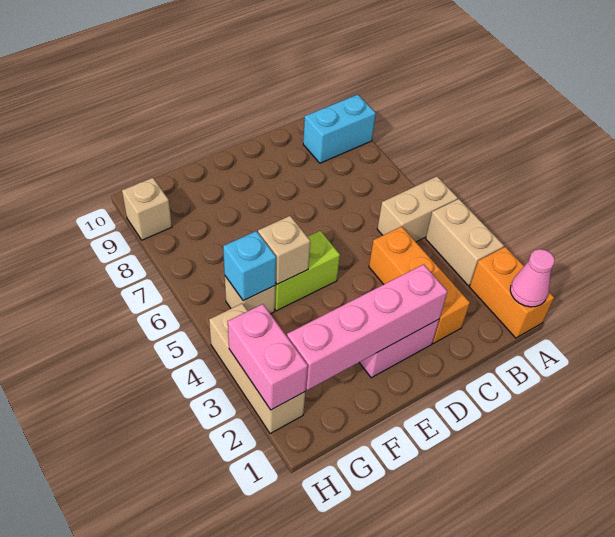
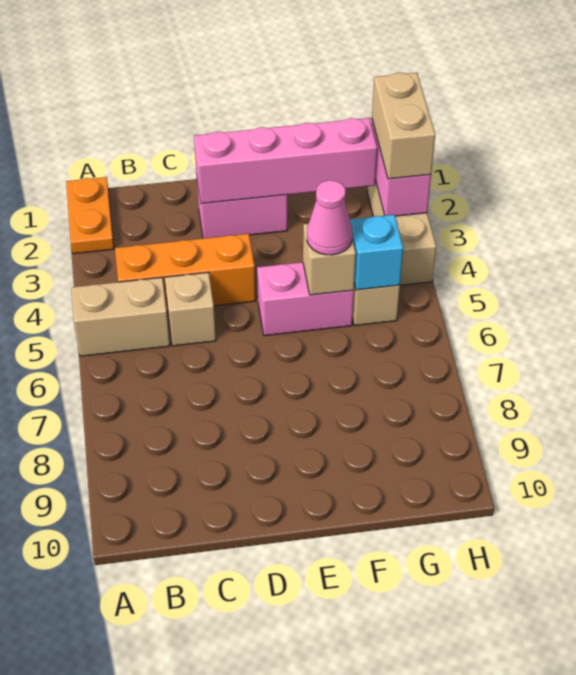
orange 1x2 brick [470,247,554,338] -> orange 1x2 plate [66,177,114,254]
pink 1x1 cone [510,249,555,307] -> pink 1x1 cone moved to [307,180,352,255]
tan 1x2 brick [426,199,504,286] -> tan 1x2 brick moved to [372,73,435,179]
cyan 1x2 brick [303,95,376,163] -> none
orange 1x3 brick [369,226,470,343] -> orange 1x3 brick turned to [115,234,256,311]
lime 1x2 brick [275,231,340,311] -> pink 1x2 brick [257,262,354,336]
tan 1x1 brick [122,178,172,240] -> tan 1x1 brick moved to [165,272,216,346]

